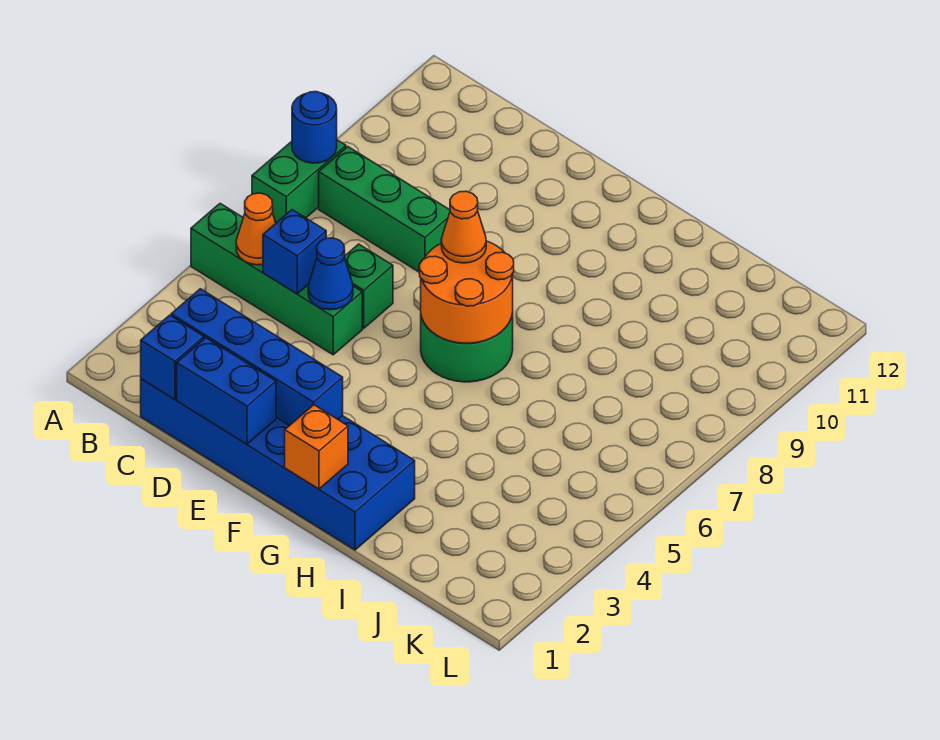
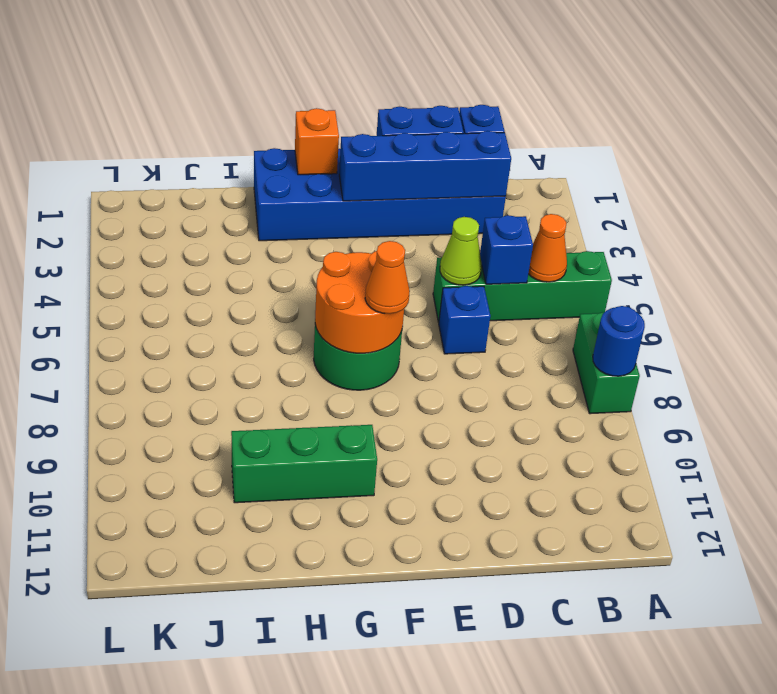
green 1x3 brick [319,147,450,272] -> green 1x3 brick moved to [231,425,377,503]
blue 1x1 cone [308,238,353,310] -> lime 1x1 cone [440,217,482,285]
green 1x1 brick [345,244,393,328] -> blue 1x1 brick [439,286,491,354]

